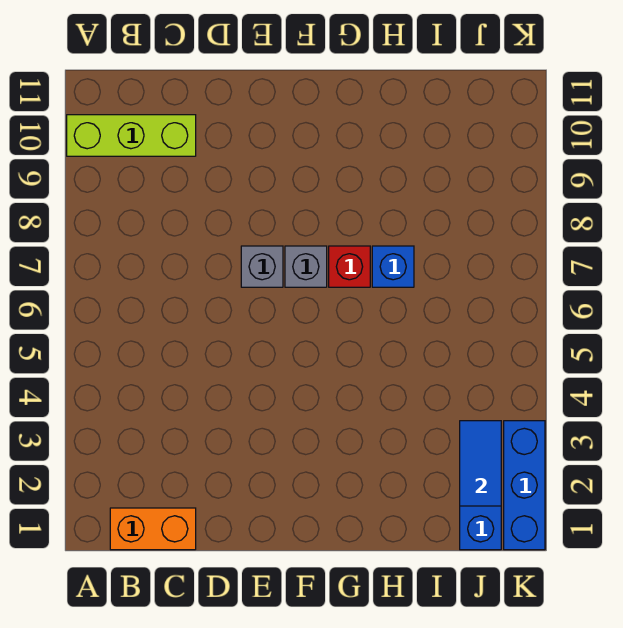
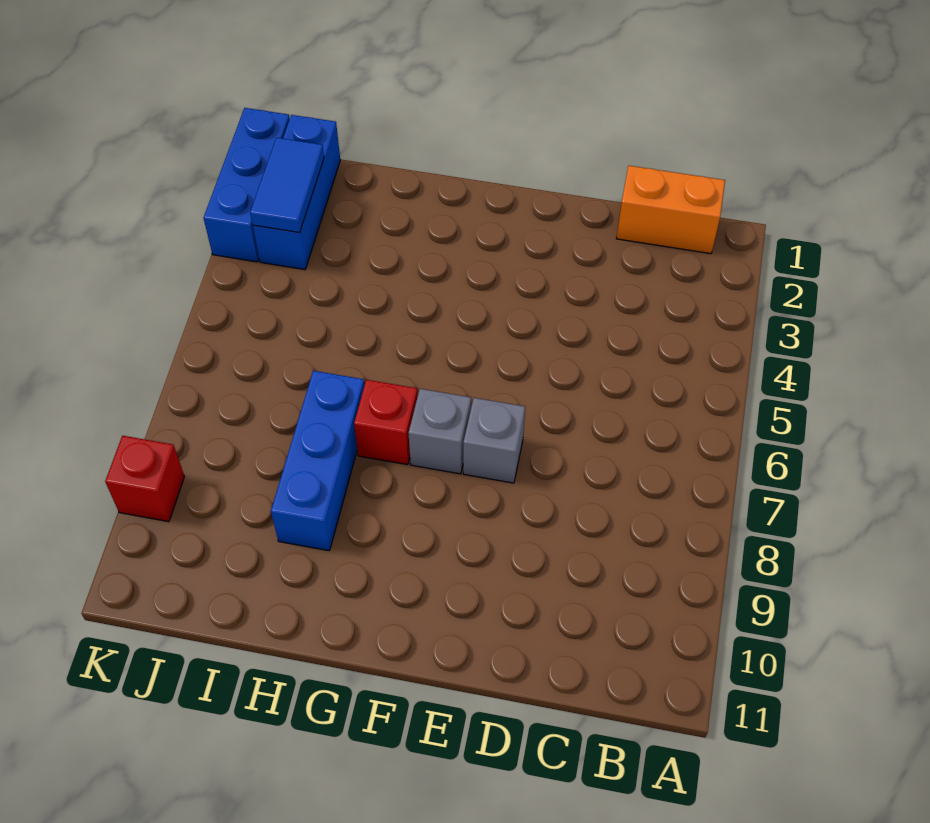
lime 1x3 brick [67,115,196,156] -> none
blue 1x1 brick [372,246,414,287] -> blue 1x3 brick [271,371,364,551]
none -> red 1x1 brick [105,436,184,522]

